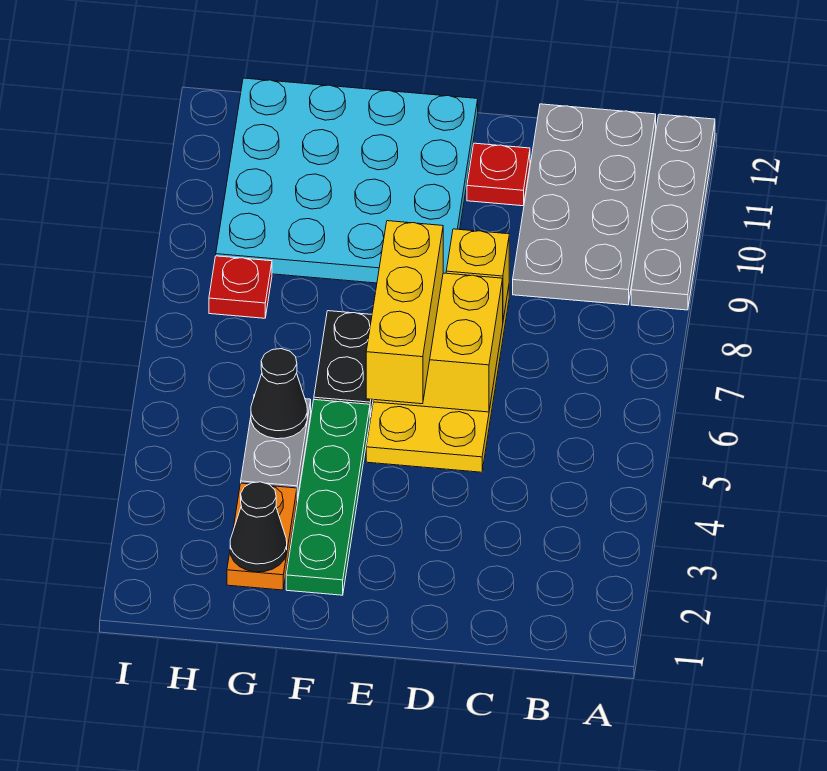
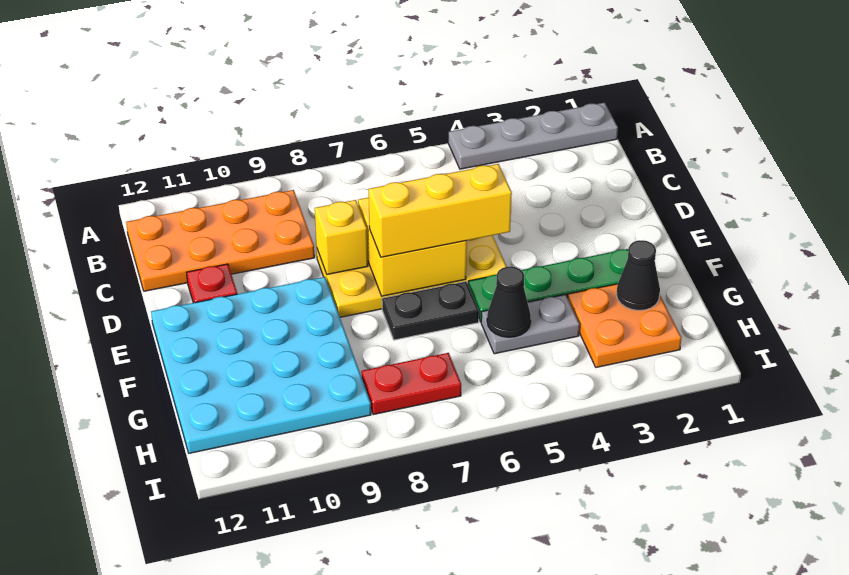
grey 1x4 plate [631,114,715,310] -> grey 1x4 plate moved to [448,103,618,169]
grey 2x4 plate [513,104,656,305] -> orange 2x4 plate [126,190,314,291]
orange 1x2 plate [227,483,297,590] -> orange 2x2 plate [568,284,681,367]
red 1x1 plate [209,256,272,318] -> red 1x2 plate [361,353,461,415]

